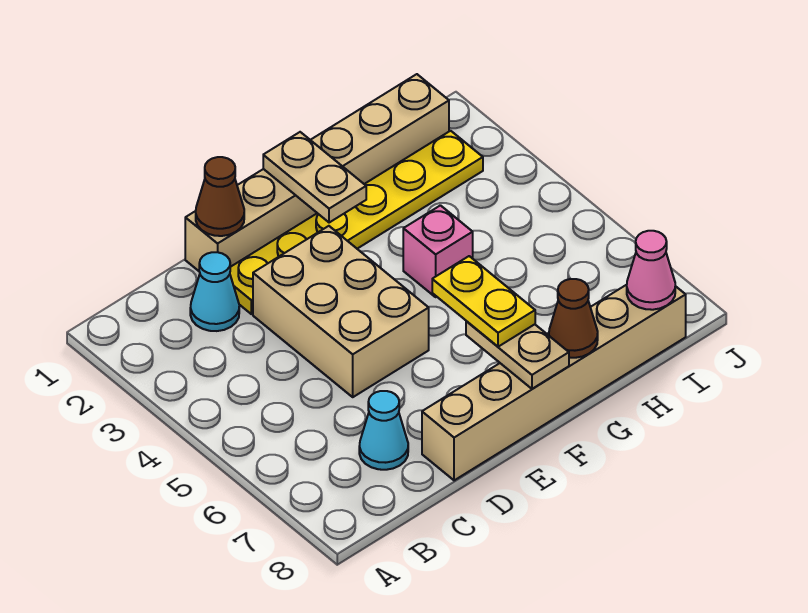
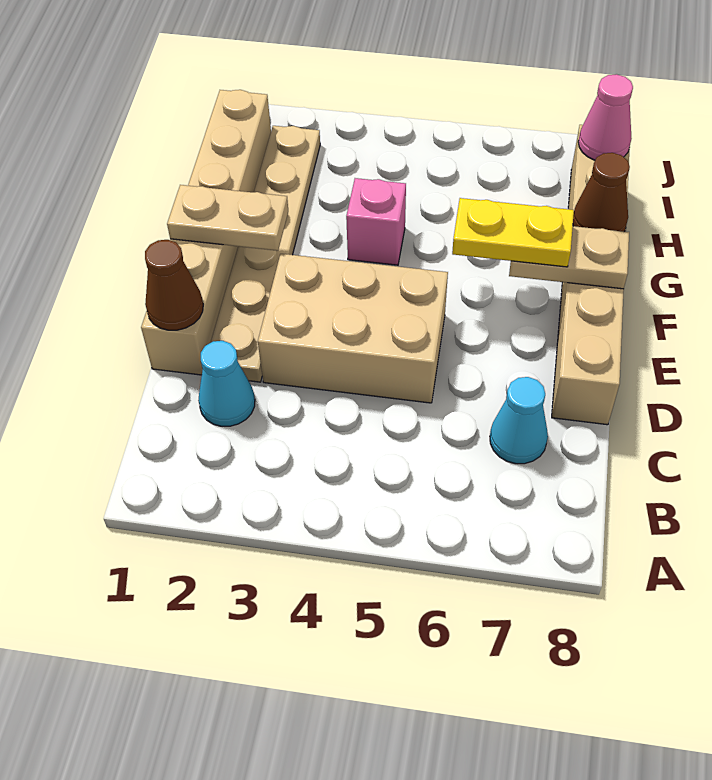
yellow 1x6 plate [230,131,483,314] -> tan 1x6 plate [211,126,320,382]

